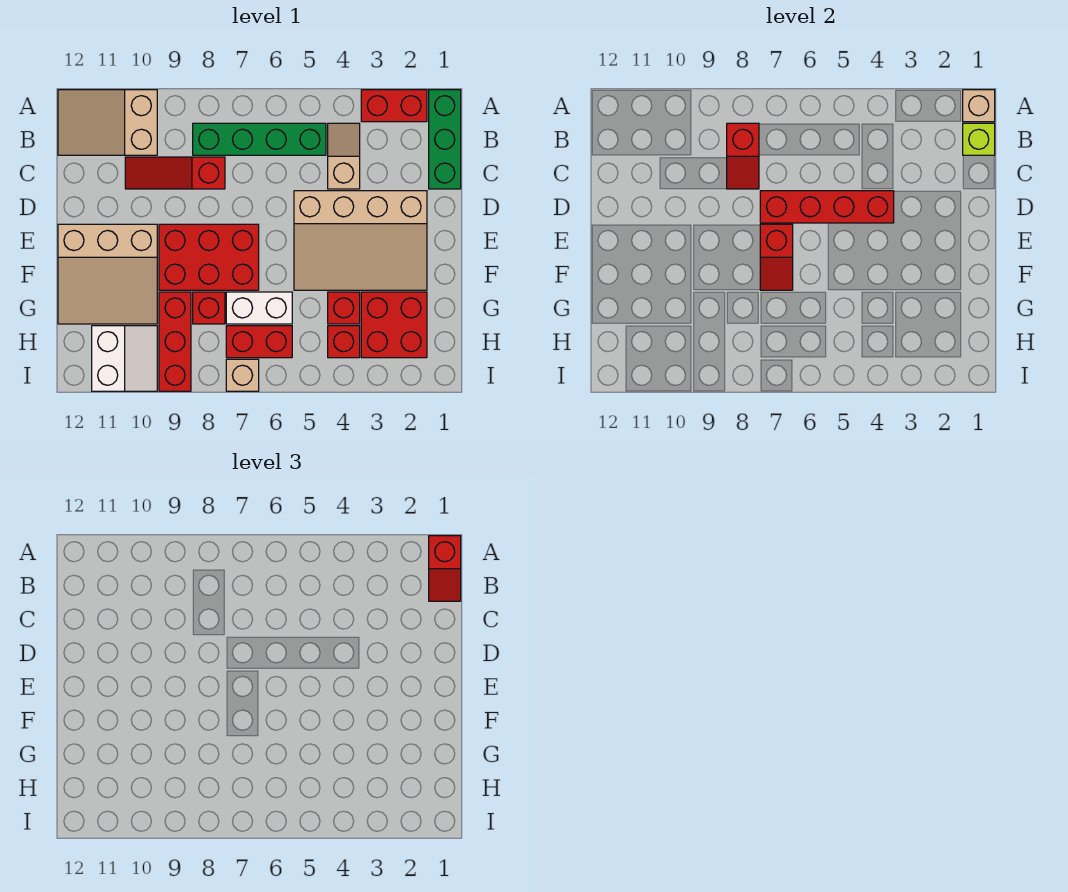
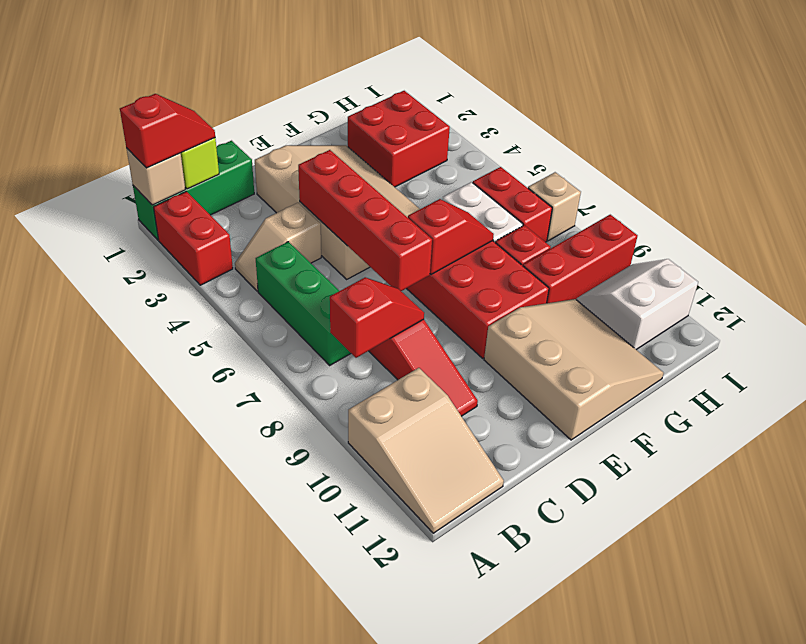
green 1x4 brick [193,123,326,155] -> green 1x3 brick [256,242,351,365]
red 1x1 brick [328,292,360,324] -> none
red 1x1 brick [328,326,360,358] -> none

